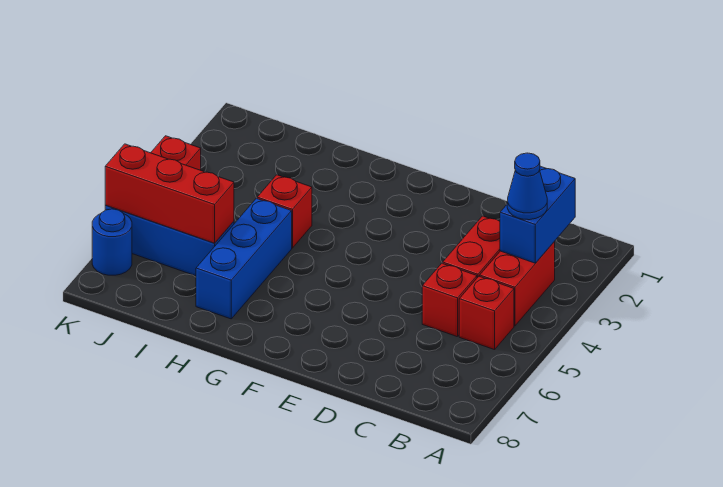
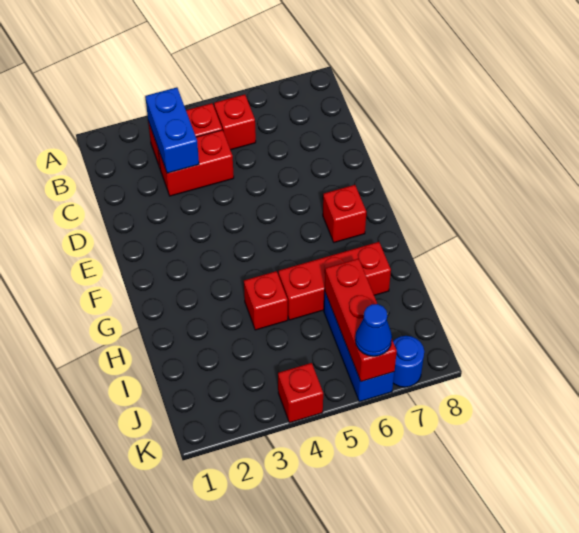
blue 1x2 brick [500,166,575,263] -> blue 1x2 brick turned to [145,87,199,173]
blue 1x1 cone [507,153,547,220] -> blue 1x1 cone moved to [355,304,392,356]
red 1x1 brick [422,263,477,337] -> red 1x1 brick moved to [323,185,366,243]
blue 1x3 brick [196,198,292,319] -> red 1x3 brick [278,242,391,320]

